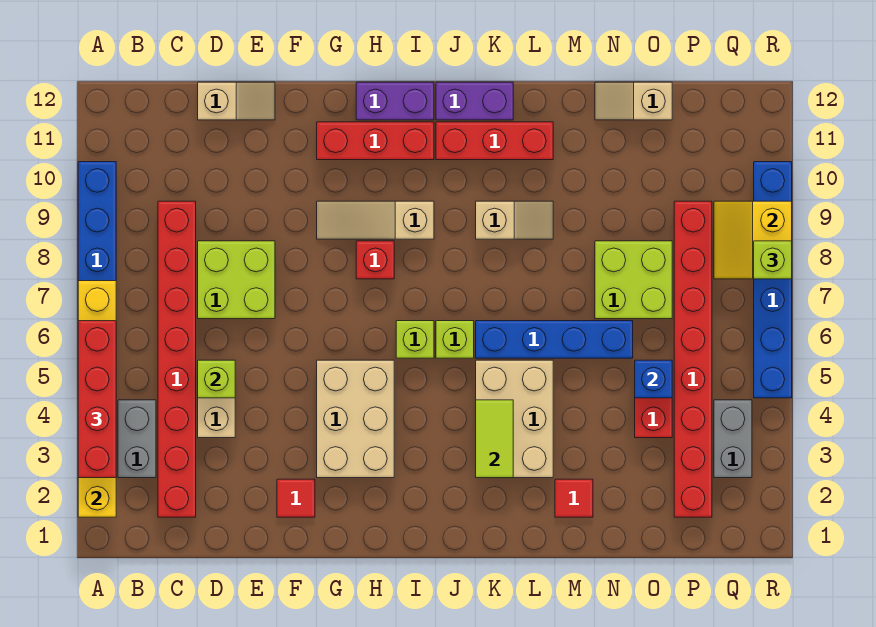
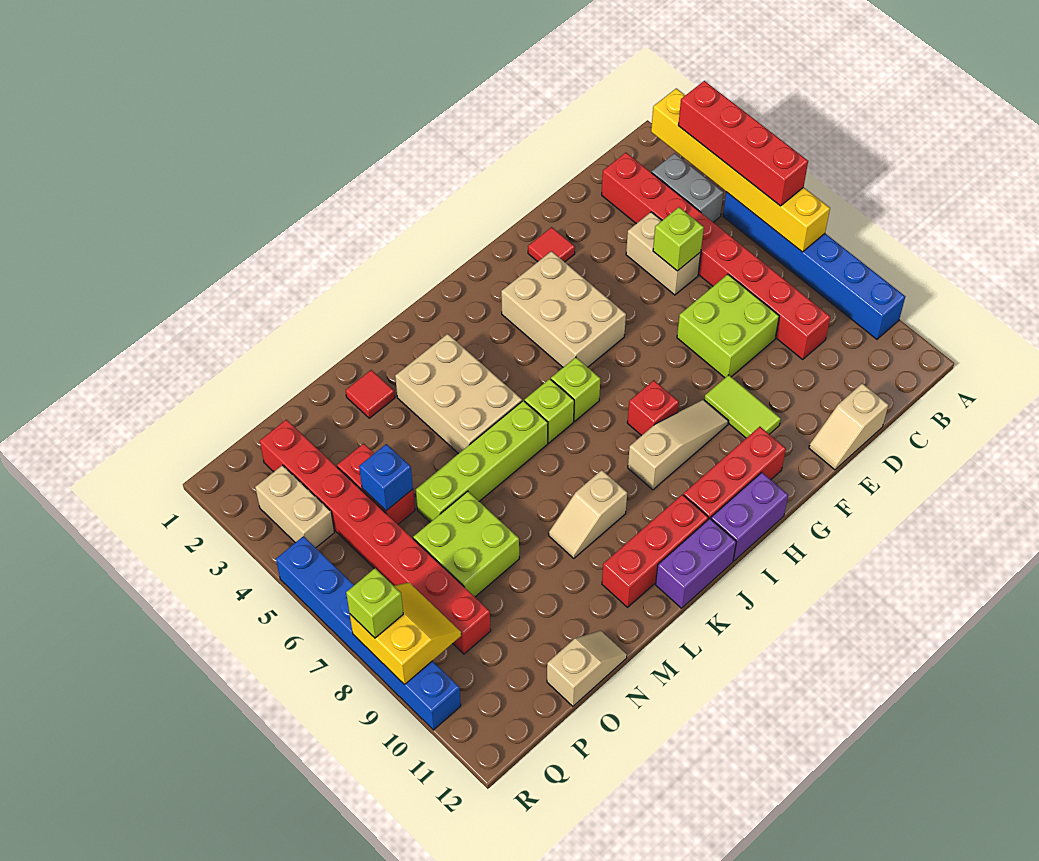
lime 1x2 tile [476,400,513,478] -> lime 1x2 tile moved to [704,375,781,438]
blue 1x4 brick [476,321,633,358] -> lime 1x4 brick [416,401,548,522]
grey 1x2 brick [714,400,752,478] -> tan 1x2 brick [255,465,334,548]

